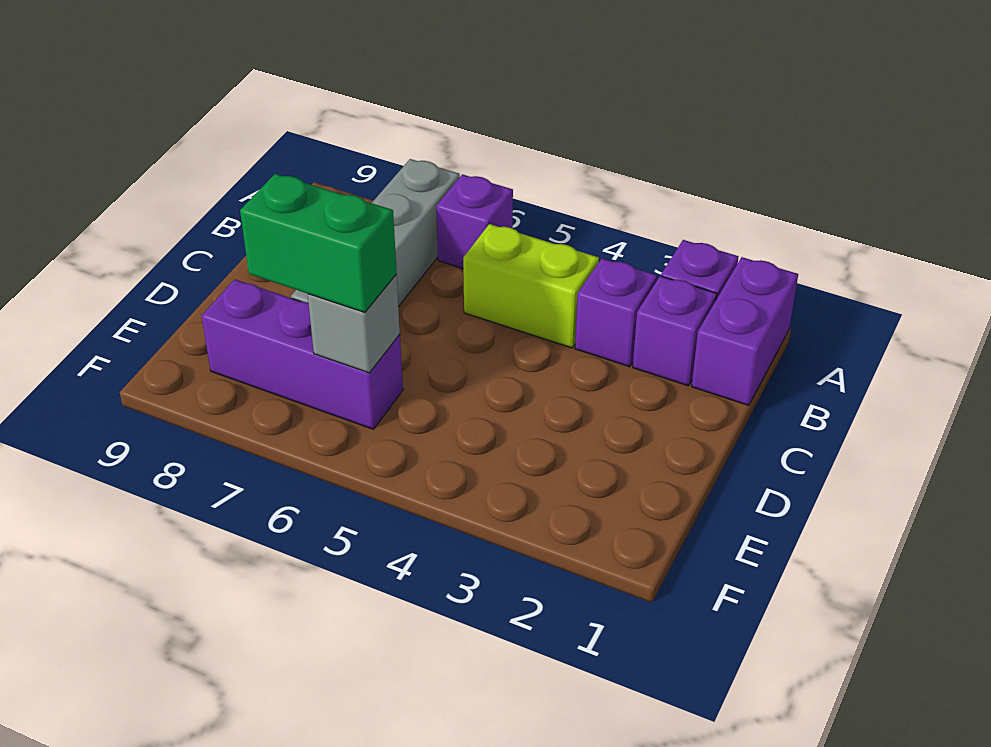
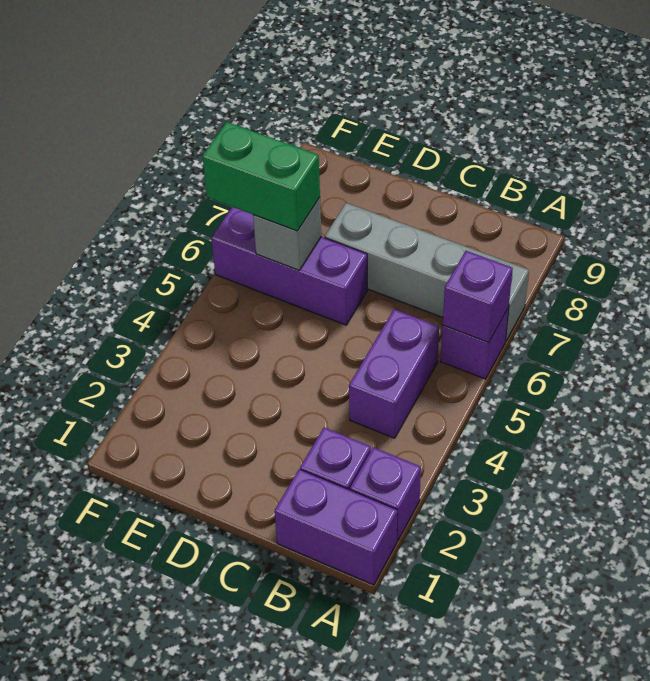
purple 1x1 brick [575,258,657,367] -> purple 1x1 brick moved to [443,251,513,343]
lime 1x2 brick [463,224,599,348] -> purple 1x2 brick [349,309,439,438]
purple 1x3 brick [202,280,403,429] -> purple 1x3 brick turned to [211,207,367,325]
green 1x2 brick [240,174,397,312] -> green 1x2 brick turned to [202,122,320,231]

